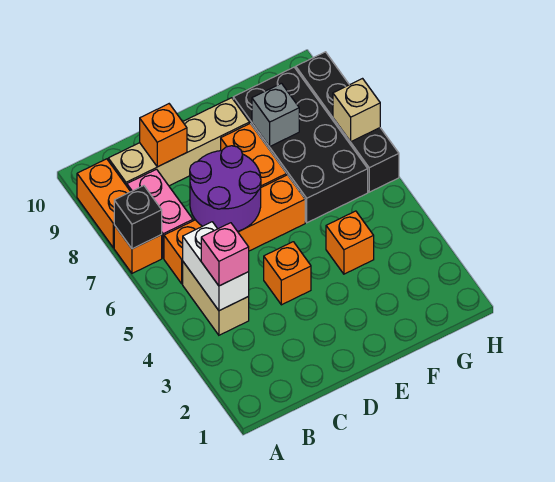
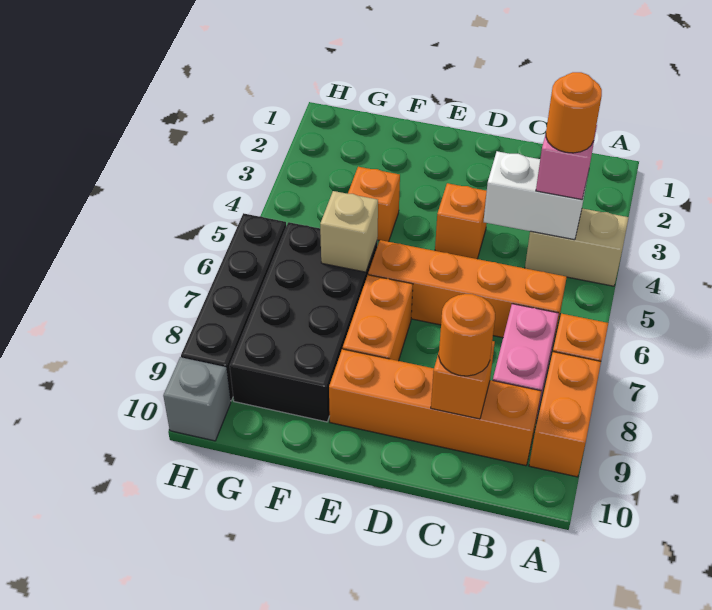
black 1x1 brick [114,186,162,249] -> none
tan 1x2 brick [183,262,249,335] -> tan 1x2 brick turned to [525,209,629,286]
white 1x2 brick [183,222,249,311] -> white 1x2 brick turned to [484,151,588,240]
none -> orange 1x1 round brick [546,72,602,153]
tan 1x4 brick [108,98,249,186] -> orange 1x4 brick [329,349,541,466]
purple 2x2 round brick [190,146,261,231] -> none
none -> orange 1x1 round brick [439,294,495,376]
grey 1x1 brick [252,83,299,147] -> grey 1x1 brick moved to [163,357,231,441]
tan 1x1 brick [333,79,380,142] -> tan 1x1 brick moved to [320,191,378,272]

